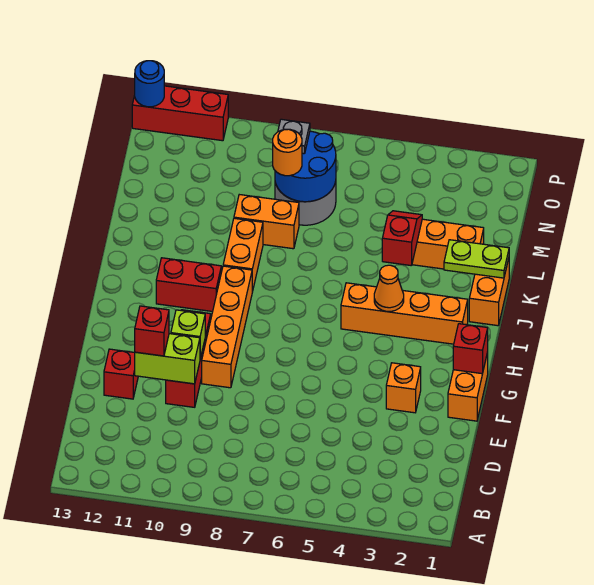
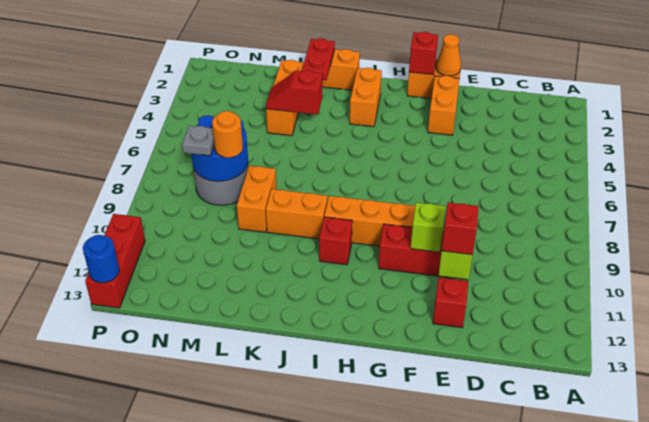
orange 1x1 brick [386,363,421,413] -> orange 1x2 brick [428,76,460,135]
orange 1x4 brick [341,283,468,344] -> orange 1x2 brick [350,68,382,127]
orange 1x1 cone [374,265,404,311] -> orange 1x1 cone moved to [436,34,461,76]
red 1x2 brick [156,258,221,312] -> red 1x1 brick [319,217,352,265]
lime 1x2 plate [444,240,509,278] -> red 1x2 plate [302,38,335,80]

